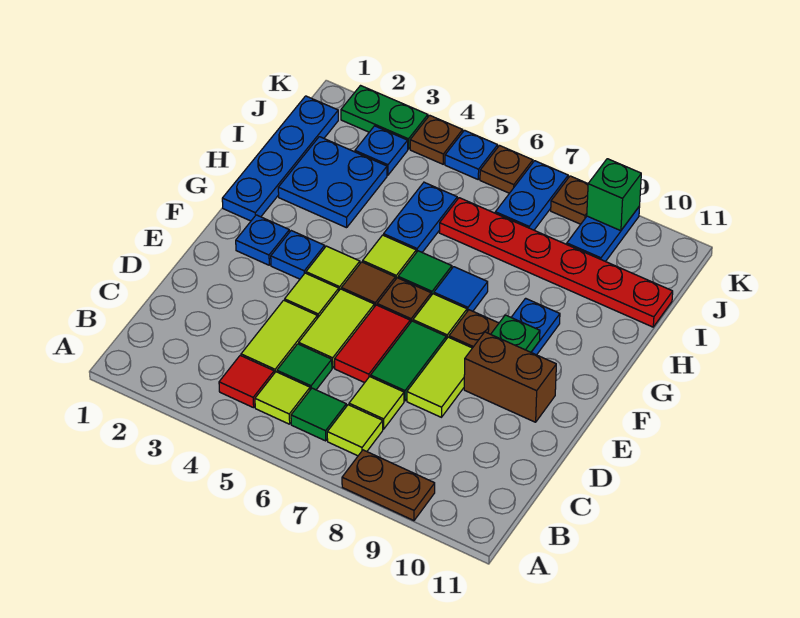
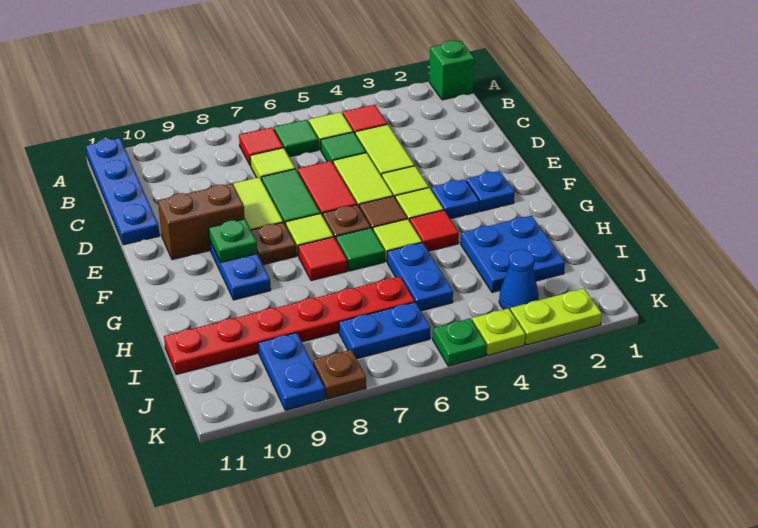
brown 1x2 plate [342,450,435,521] -> none
lime 1x1 tile [327,405,383,456] -> red 1x1 tile [239,127,283,166]
blue 1x4 plate [222,96,338,221] -> blue 1x4 plate moved to [86,138,160,245]
none -> red 1x1 tile [410,210,459,251]
blue 1x1 tile [434,267,488,311] -> red 1x1 tile [298,237,347,281]
blue 1x1 plate [355,126,408,175] -> blue 1x1 cone [499,250,539,309]
blue 1x2 plate [495,161,568,230] -> blue 1x2 plate turned to [339,302,430,359]
green 1x2 plate [341,86,428,149] -> lime 1x2 plate [510,289,602,345]
brown 1x1 plate [410,115,463,164] -> lime 1x1 plate [472,308,525,355]
blue 1x1 plate [445,130,498,179] -> green 1x1 plate [433,319,486,366]
brown 1x1 plate [480,146,533,193] -> none
green 1x1 brick [587,159,641,231] -> green 1x1 brick moved to [429,40,474,100]

